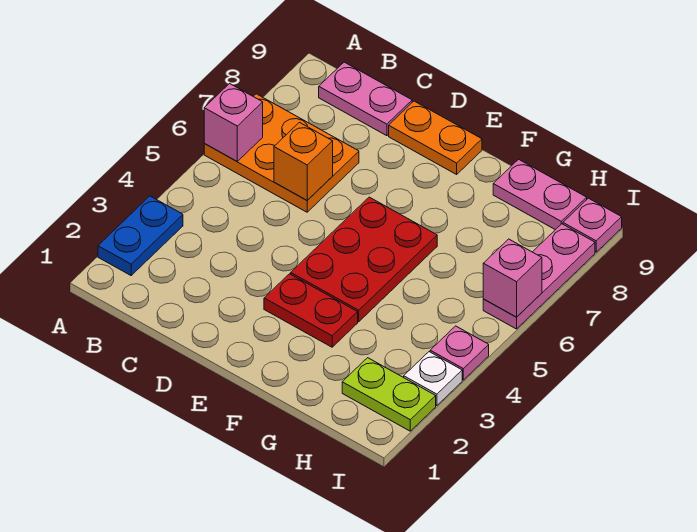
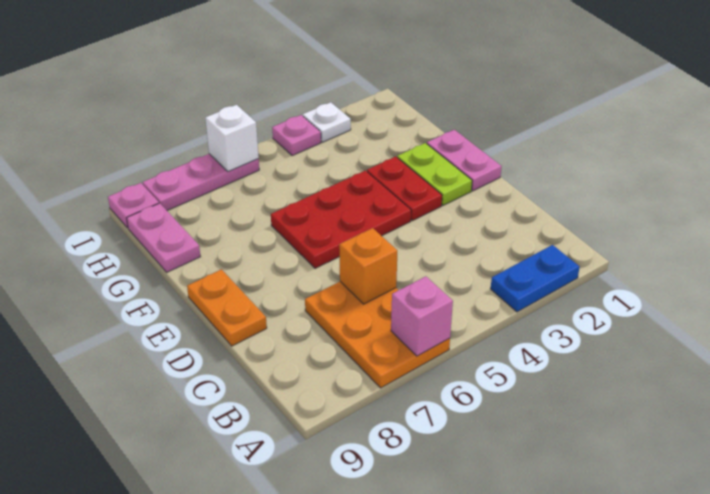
pink 1x2 plate [319,62,412,136] -> pink 1x2 plate moved to [427,130,502,191]
lime 1x2 plate [342,358,436,431] -> lime 1x2 plate moved to [397,143,472,205]
pink 1x1 brick [483,239,542,317] -> white 1x1 brick [205,105,259,171]

